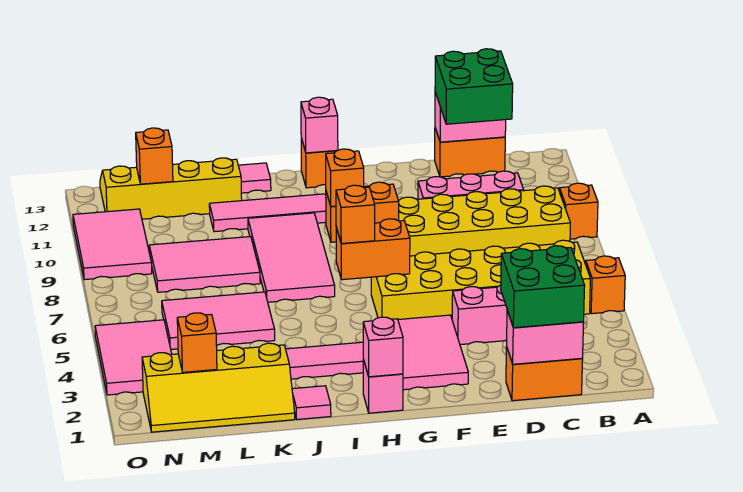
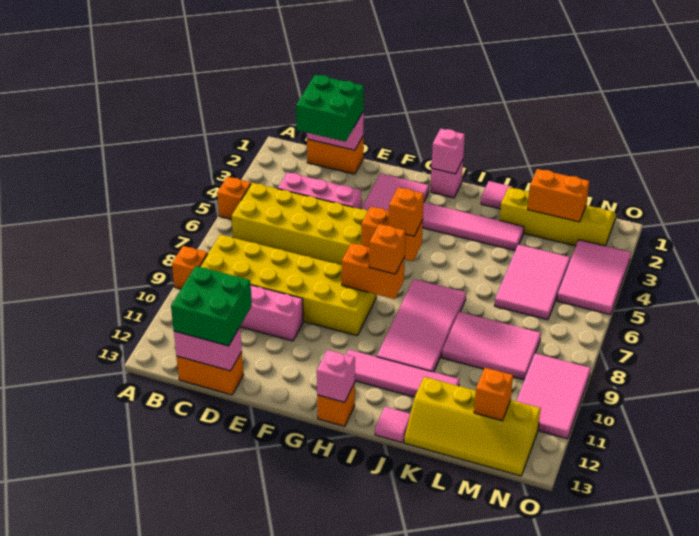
pink 2x3 tile [162,292,275,349] -> pink 2x3 tile turned to [495,244,570,320]
orange 1x1 brick [177,313,217,372] -> orange 1x2 brick [528,169,589,222]

